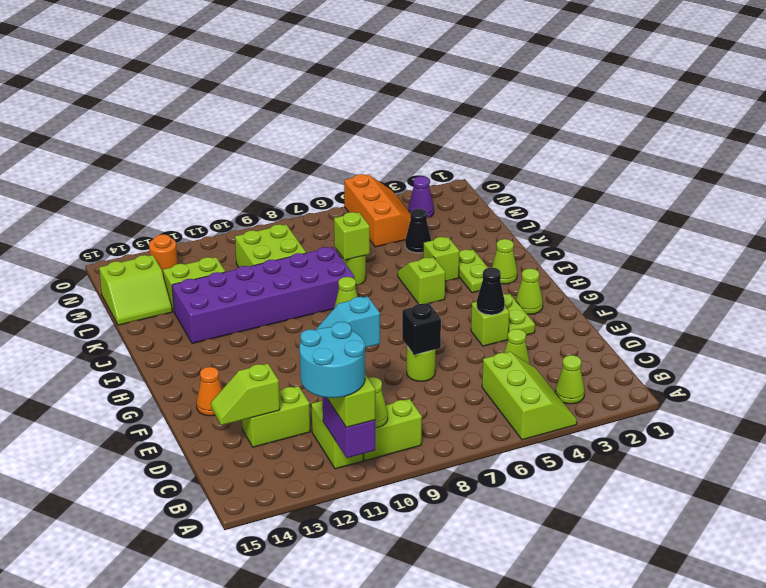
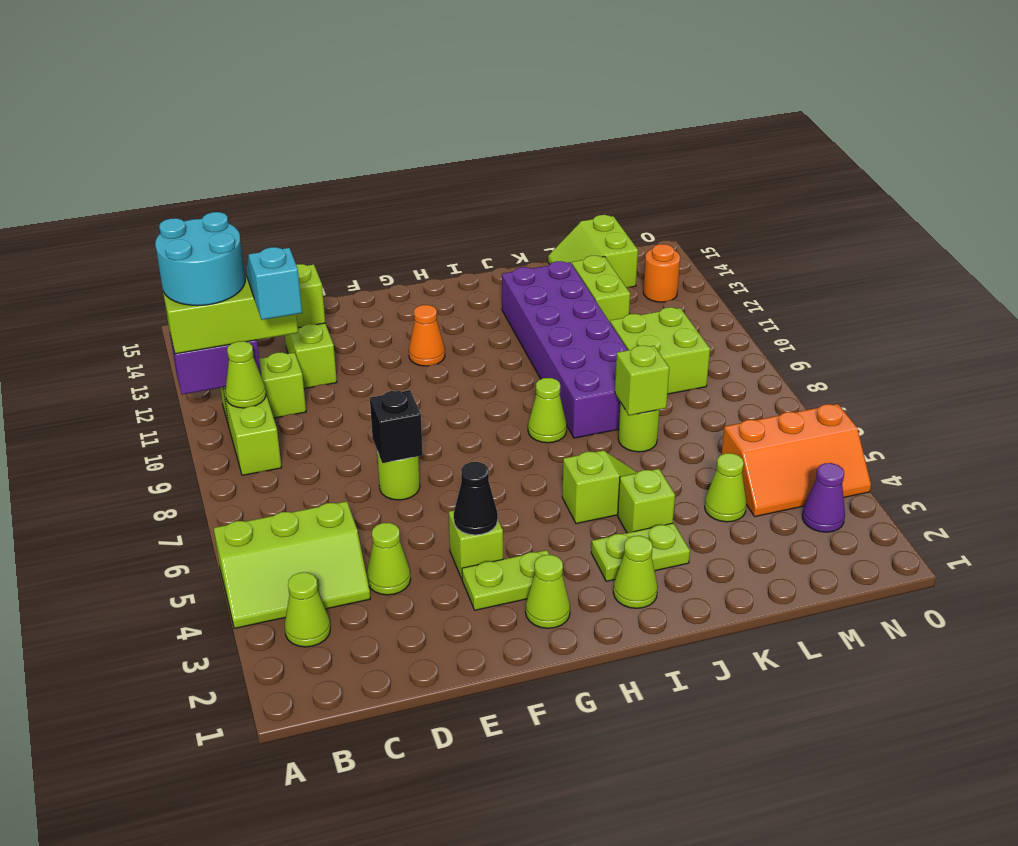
orange 1x1 cone [196,367,222,416] -> orange 1x1 cone moved to [409,305,445,366]
black 1x1 cone [405,209,431,253] -> lime 1x1 cone [705,453,746,522]

